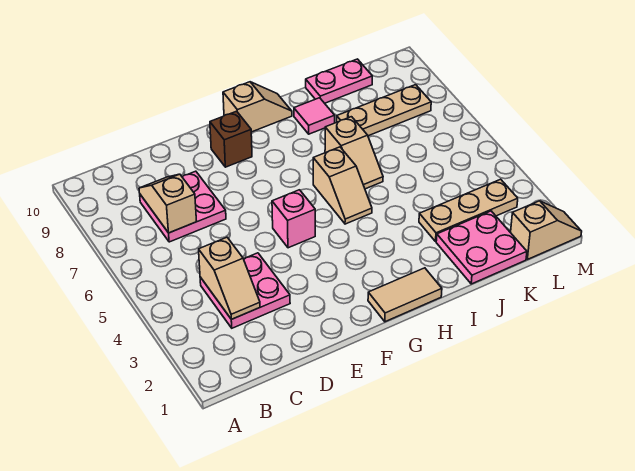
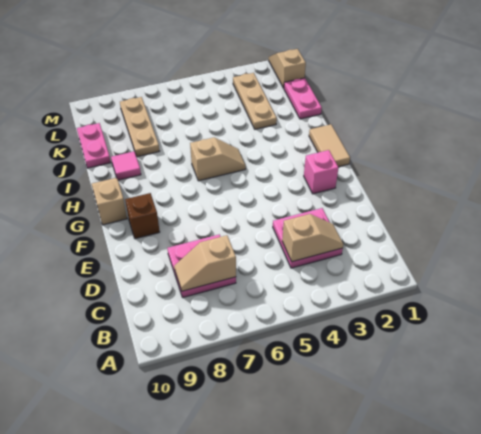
pink 1x1 brick [272,190,315,248] -> pink 1x1 brick moved to [304,150,338,194]
tan 1x2 slope [325,117,383,189] -> none
pink 2x2 plate [436,211,527,284] -> pink 1x2 plate [284,78,322,119]

